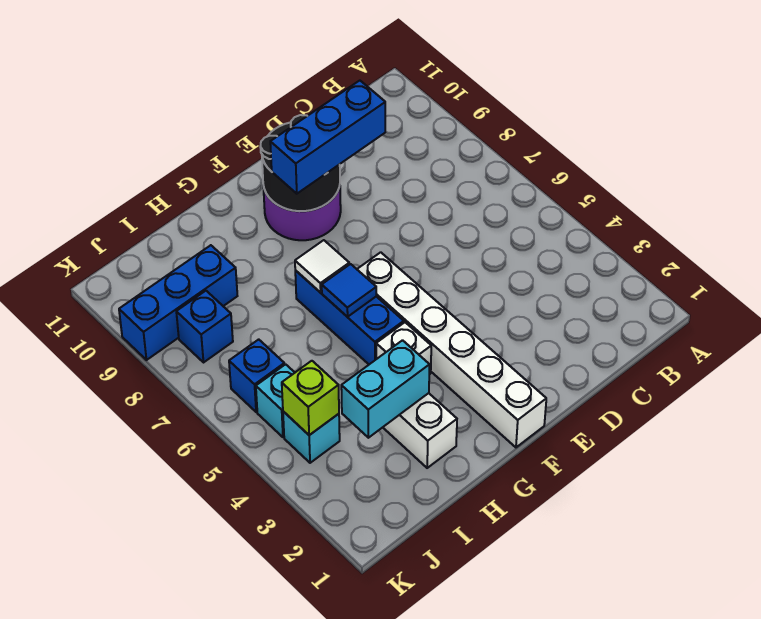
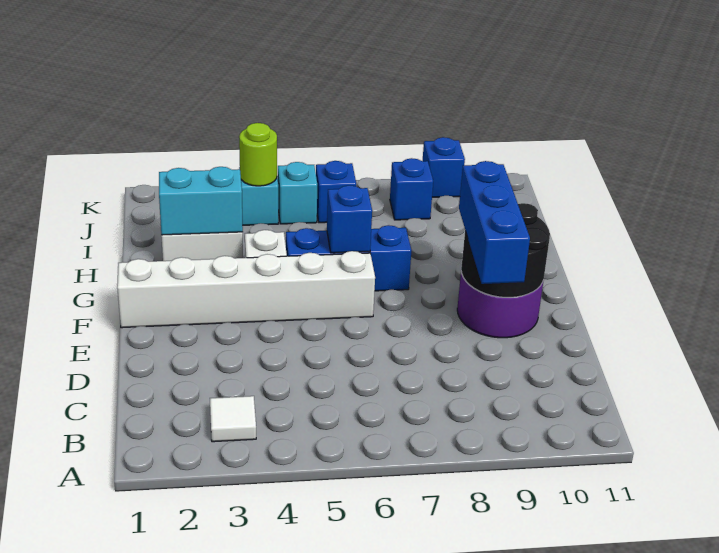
blue 1x1 tile [322,264,376,317] -> blue 1x1 brick [327,185,372,253]
white 1x1 tile [295,240,349,293] -> white 1x1 tile moved to [210,396,256,442]
cyan 1x2 brick [341,340,430,438] -> cyan 1x2 brick turned to [159,167,243,235]
blue 1x3 brick [119,245,237,360] -> blue 1x1 brick [423,137,465,197]
lime 1x1 brick [282,361,339,435] -> lime 1x1 round brick [239,123,277,186]

